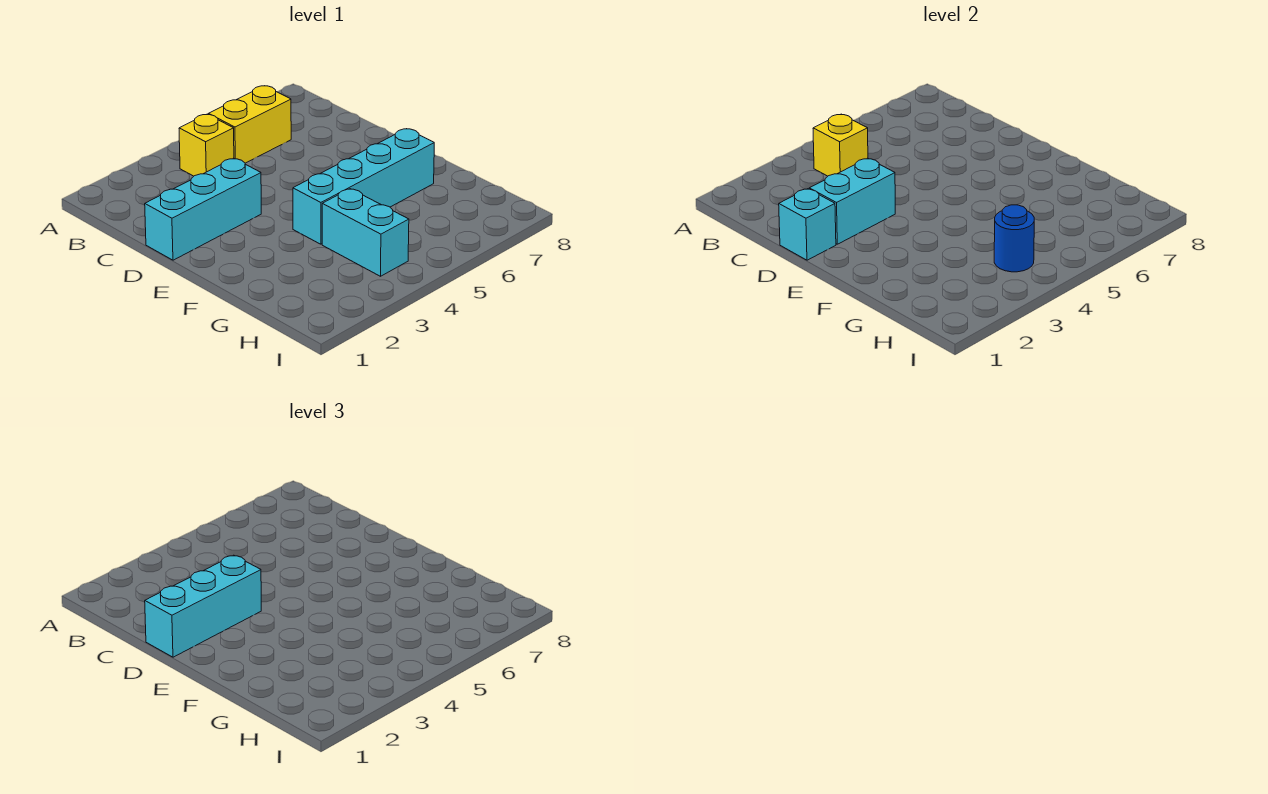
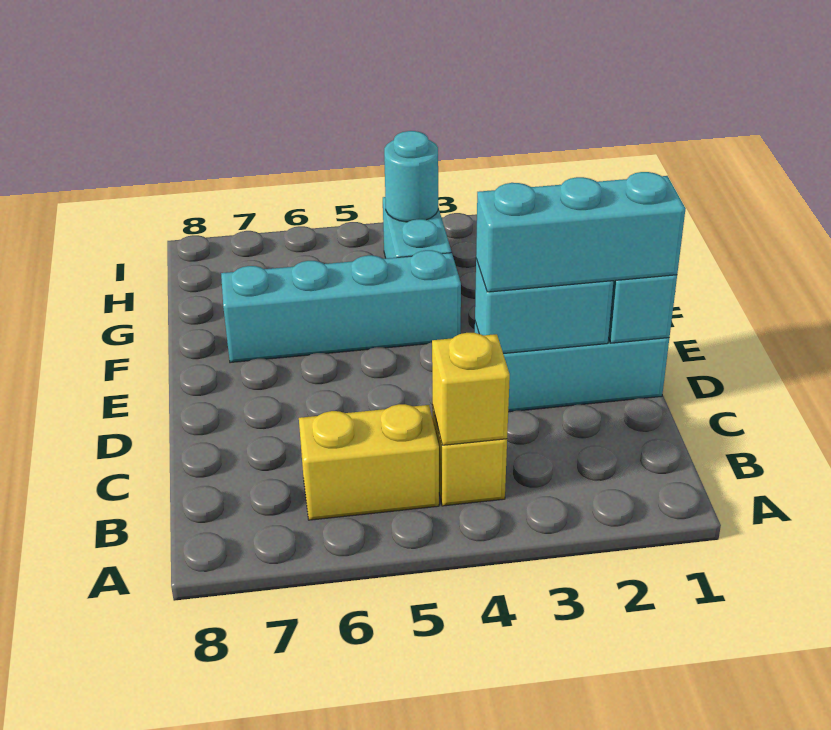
blue 1x1 round brick [994,205,1034,272] -> cyan 1x1 round brick [384,131,438,222]

